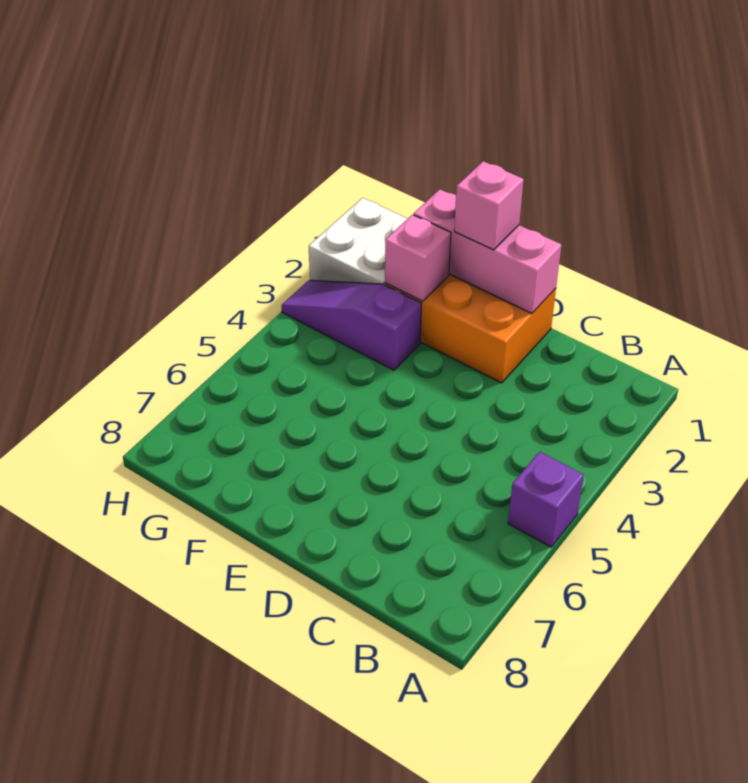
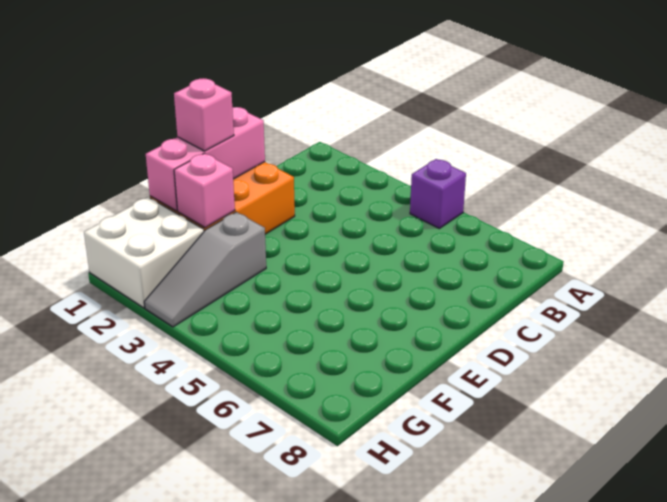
purple 1x3 slope [282,280,422,370] -> grey 1x3 slope [144,212,266,327]

